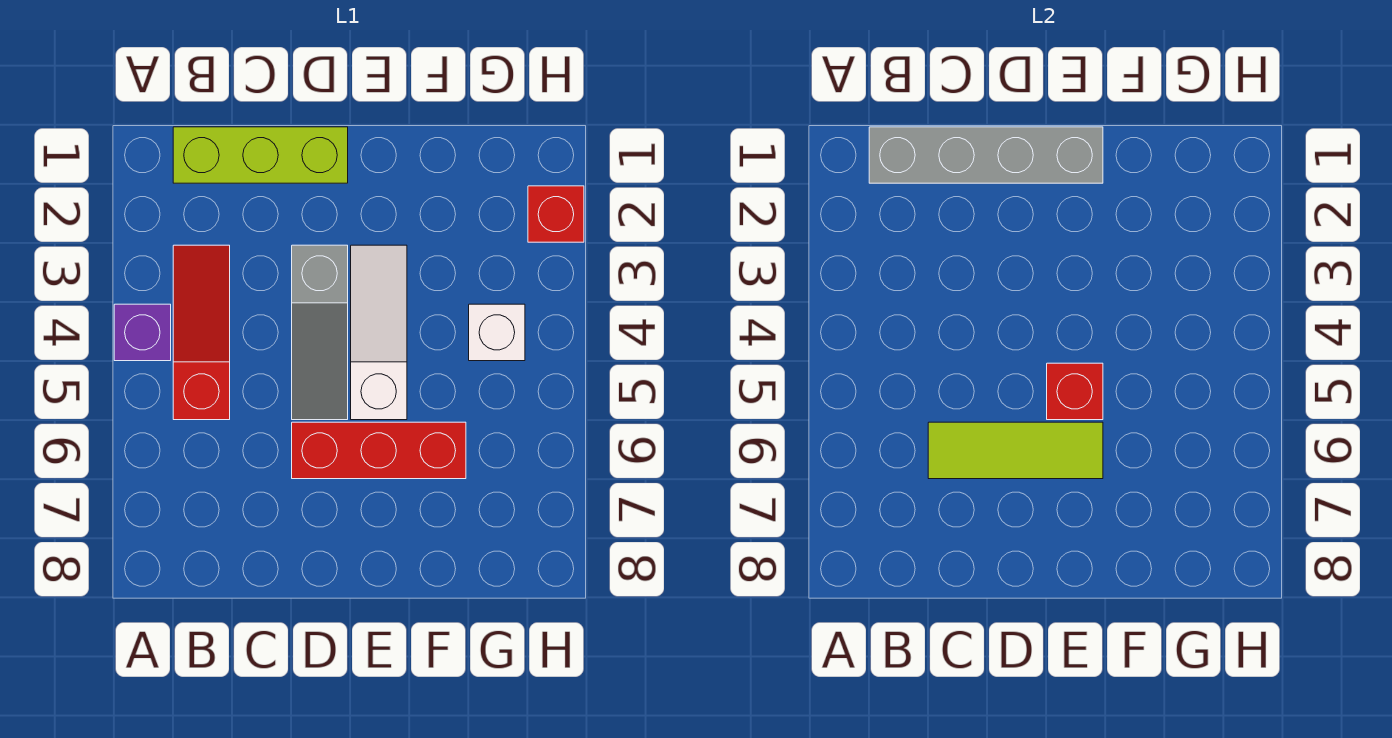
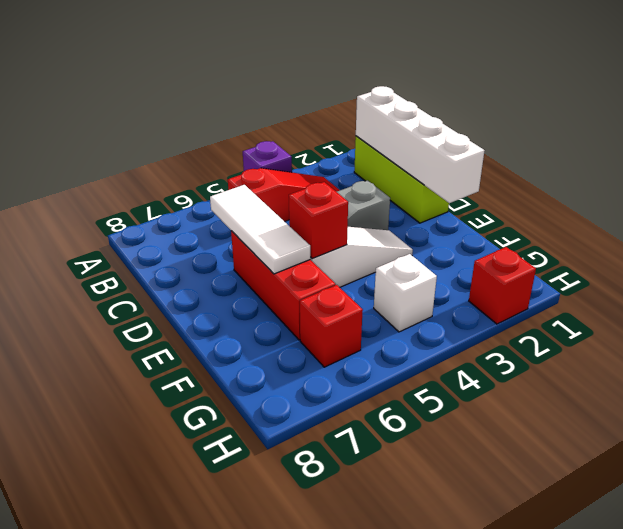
grey 1x4 brick [869,127,1103,183] -> white 1x4 brick [356,86,485,203]
lime 1x3 tile [928,422,1103,479] -> white 1x3 tile [210,185,310,274]
none -> red 1x1 brick [300,285,363,367]

